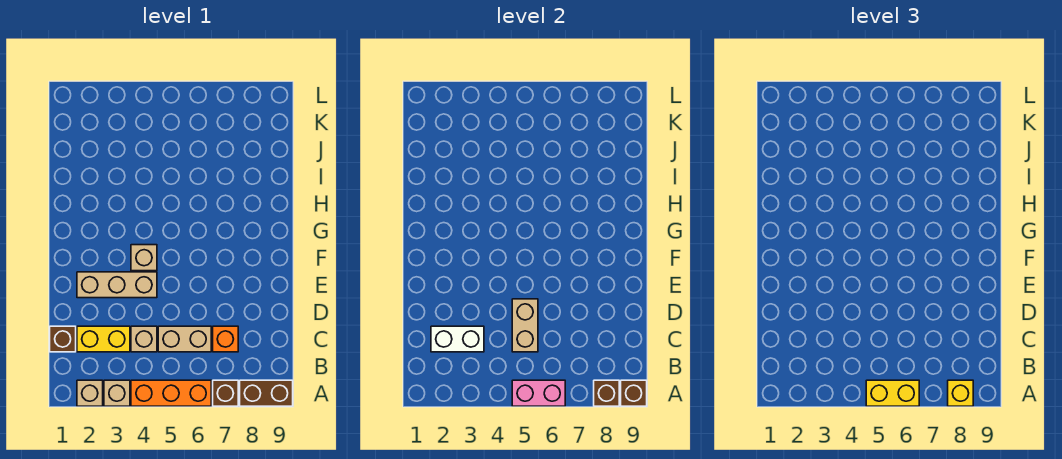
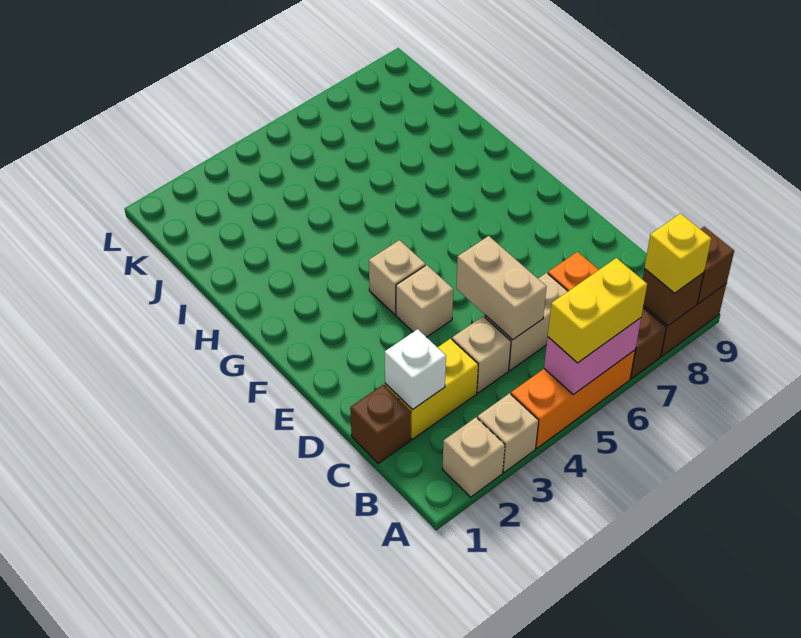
white 1x2 brick [431,326,484,352] -> white 1x1 brick [385,329,446,410]
tan 1x3 brick [77,272,157,298] -> tan 1x1 brick [396,265,453,337]

